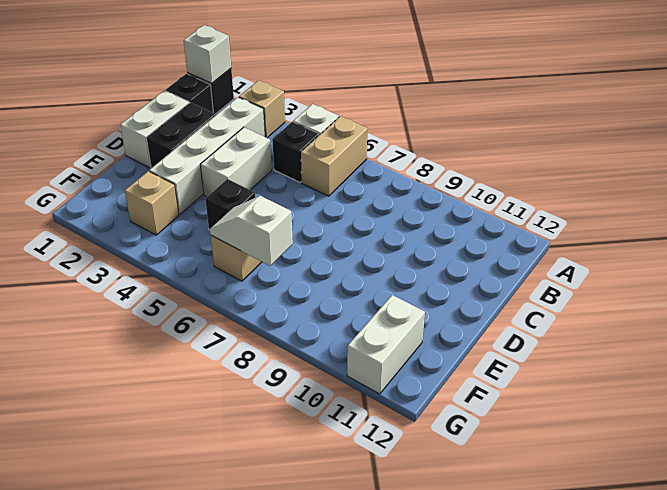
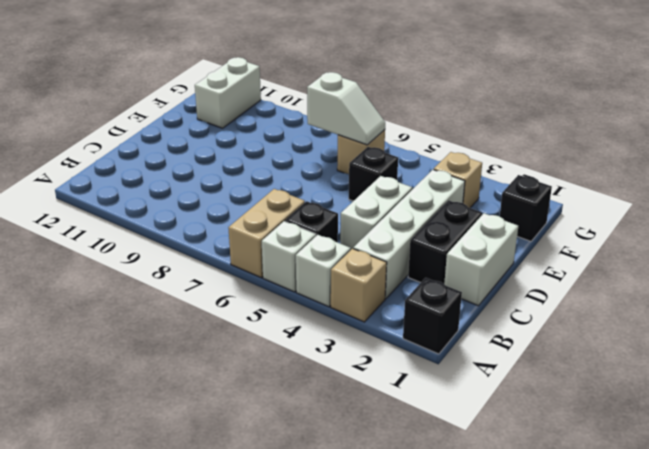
white 1x1 brick [184,25,231,83] -> white 1x1 brick moved to [296,235,351,307]
black 1x1 brick [166,74,213,113] -> black 1x1 brick moved to [500,175,552,241]

